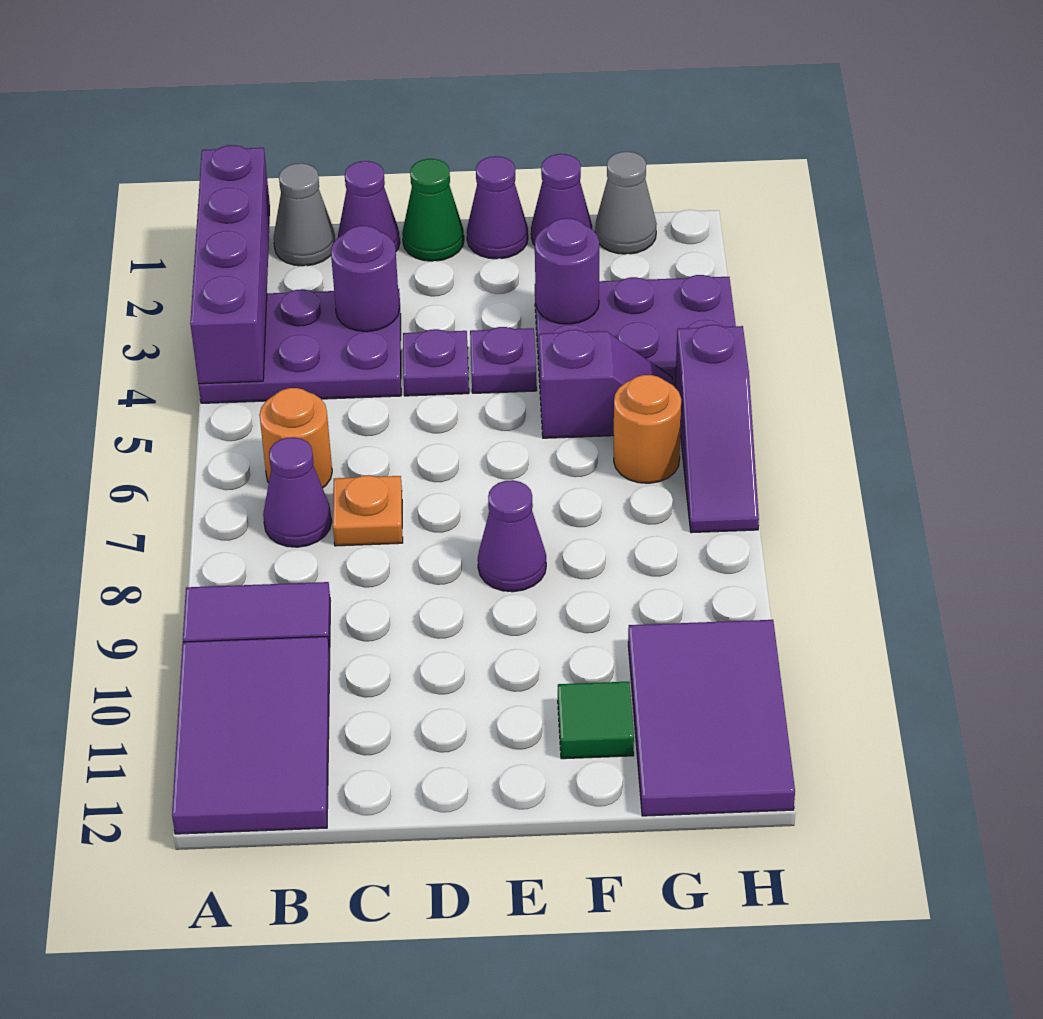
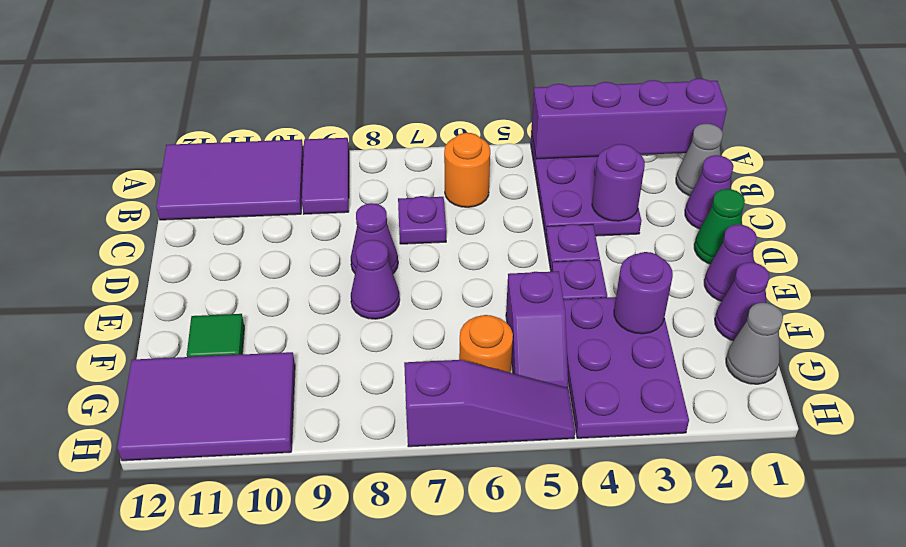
purple 1x1 cone [263,437,332,547] -> purple 1x1 cone moved to [351,203,398,274]
orange 1x1 plate [333,475,403,546] -> purple 1x1 plate [398,196,446,244]
purple 1x3 slope [676,325,759,533] -> purple 1x3 slope turned to [404,360,575,447]

